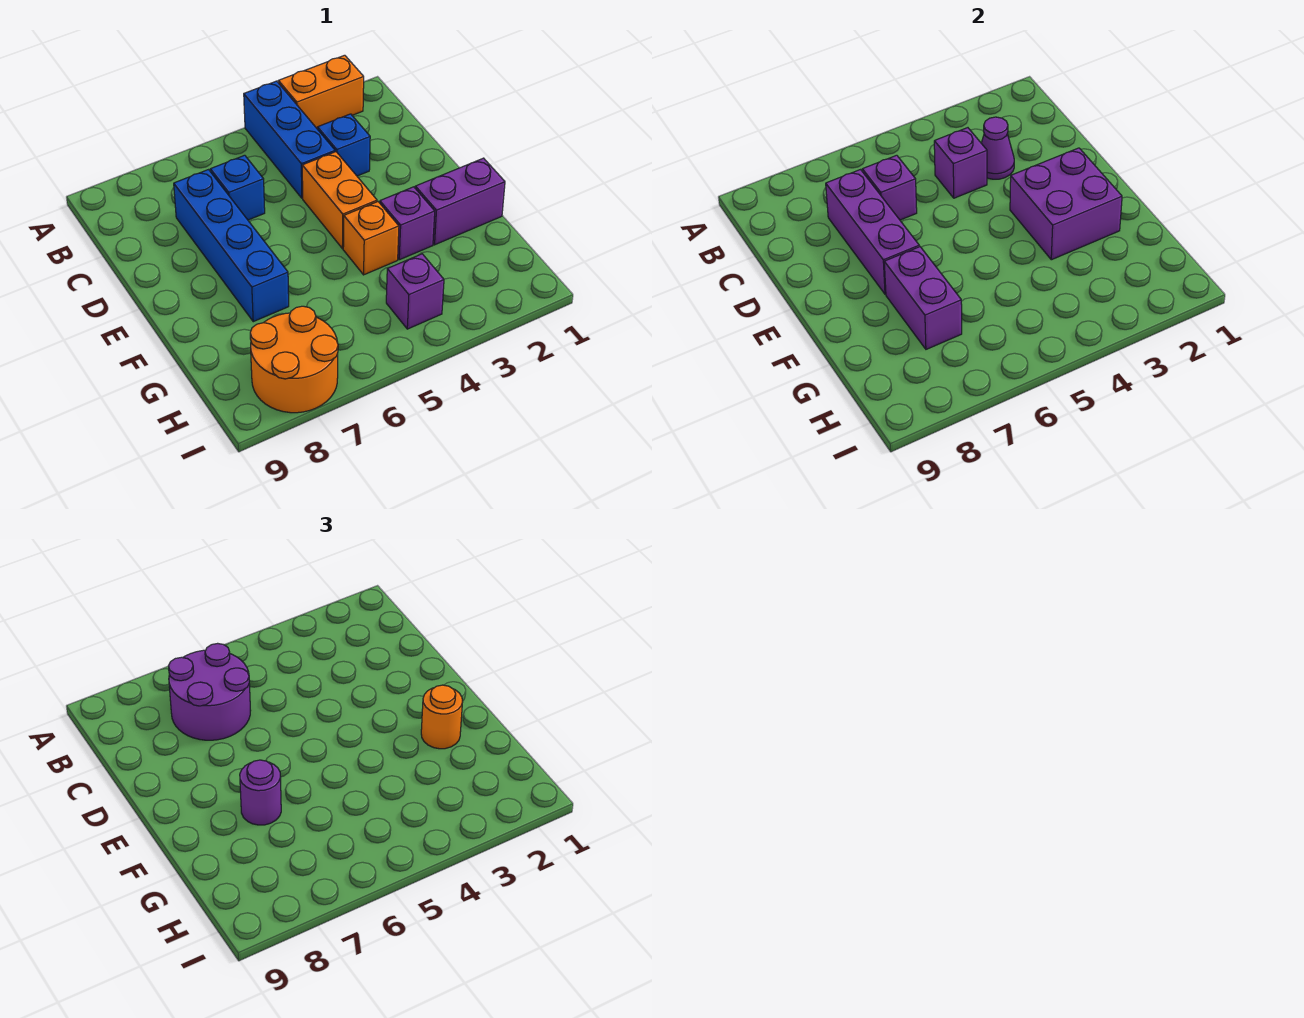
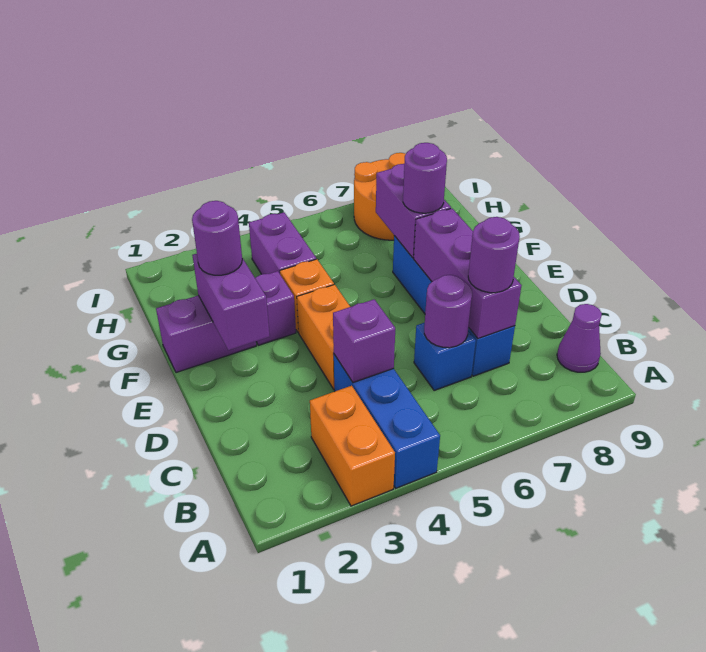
orange 1x2 brick [278,55,364,129] -> orange 1x2 brick turned to [310,386,395,506]
purple 2x2 round brick [169,643,251,740] -> purple 1x1 round brick [468,217,520,293]
blue 1x1 brick [318,114,370,176] -> none
purple 1x1 cone [981,117,1014,179] -> purple 1x1 cone moved to [557,304,602,372]
purple 1x1 brick [862,155,917,220] -> purple 1x1 round brick [424,275,472,348]
purple 2x2 brick [1010,148,1122,260] -> purple 1x2 brick [192,254,270,350]
orange 1x1 round brick [421,685,463,749] -> purple 1x1 round brick [192,201,242,275]
purple 1x1 brick [386,254,444,329] -> purple 1x2 brick [249,212,316,274]

